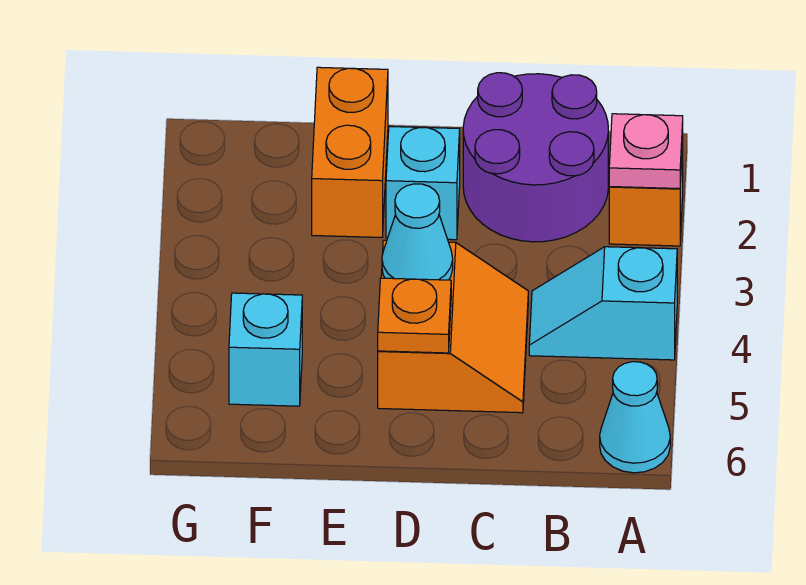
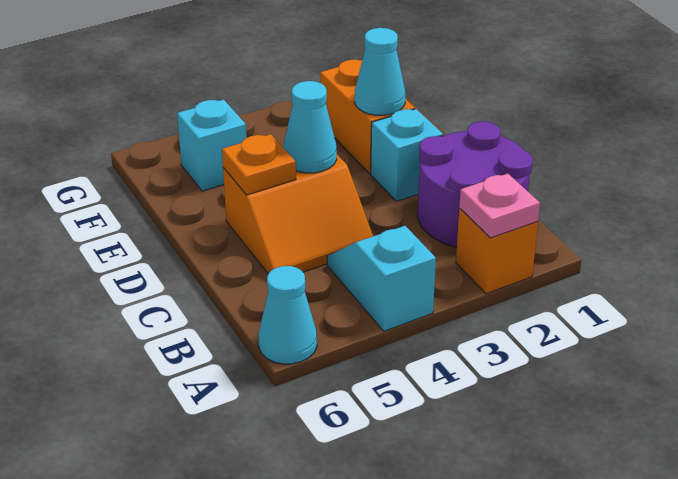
orange 1x2 brick [312,67,388,238] -> orange 1x2 brick turned to [320,60,415,174]
none -> cyan 1x1 cone [355,28,406,115]

